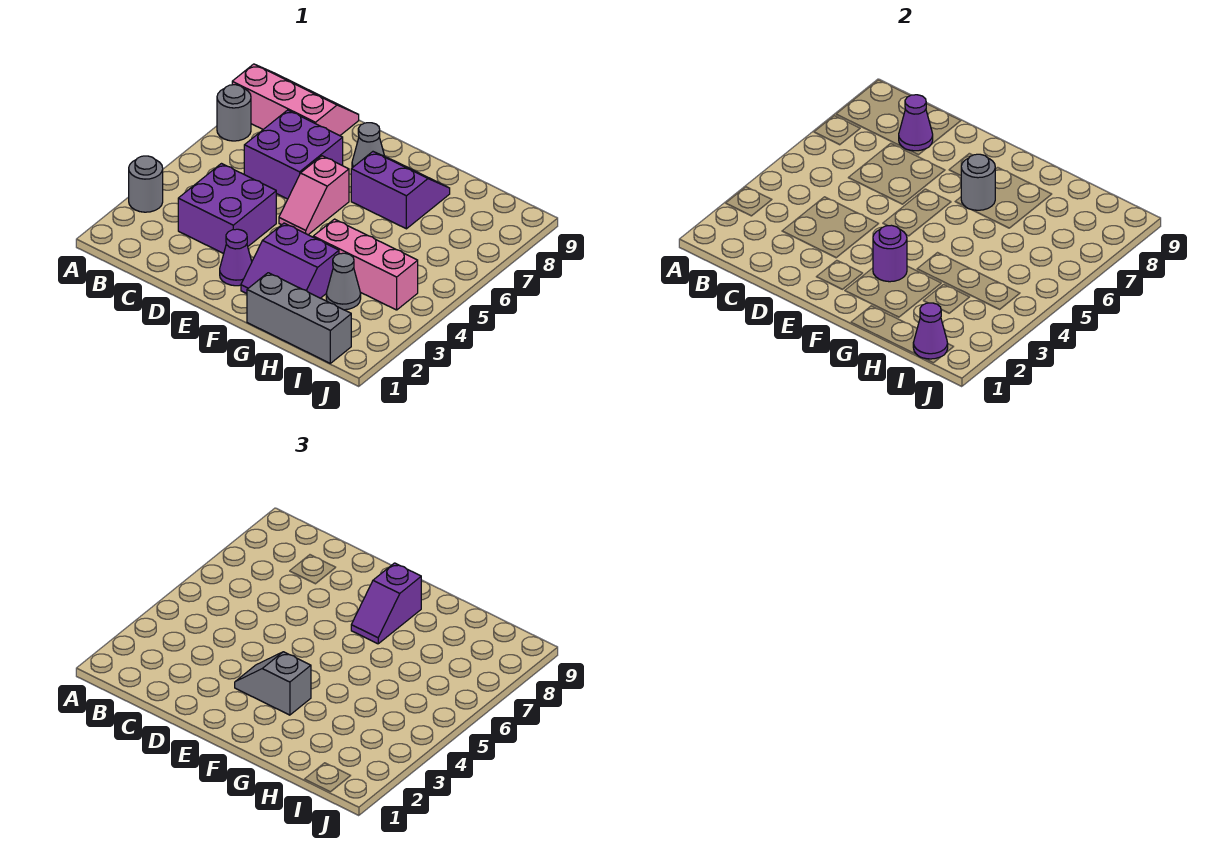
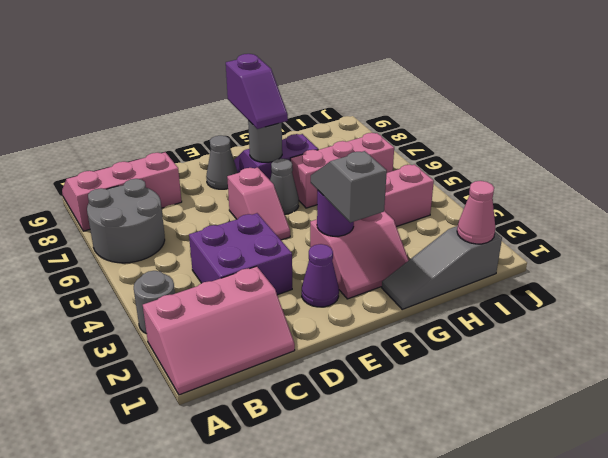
none -> pink 2x3 slope [143,266,295,395]
grey 1x1 round brick [217,85,251,141] -> grey 2x2 round brick [87,179,165,263]
purple 2x2 brick [244,110,343,199] -> none
purple 1x1 cone [899,95,933,151] -> none
grey 1x2 slope [235,652,311,715] -> grey 1x2 slope turned to [311,151,387,223]
purple 2x2 slope [241,223,339,298] -> pink 2x2 slope [310,211,409,299]
grey 1x3 brick [247,273,351,363] -> grey 1x3 slope [382,226,502,309]
none -> pink 1x3 brick [290,133,394,208]
grey 1x1 cone [326,253,361,310] -> grey 1x1 cone moved to [270,159,299,214]
purple 1x1 cone [913,303,948,359] -> pink 1x1 cone [457,181,495,244]

